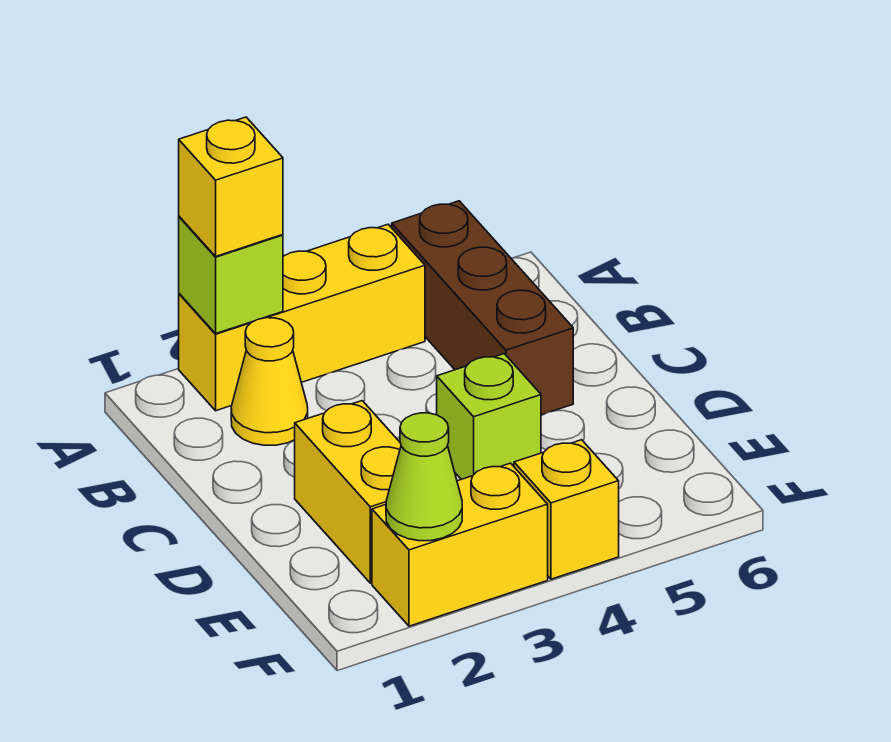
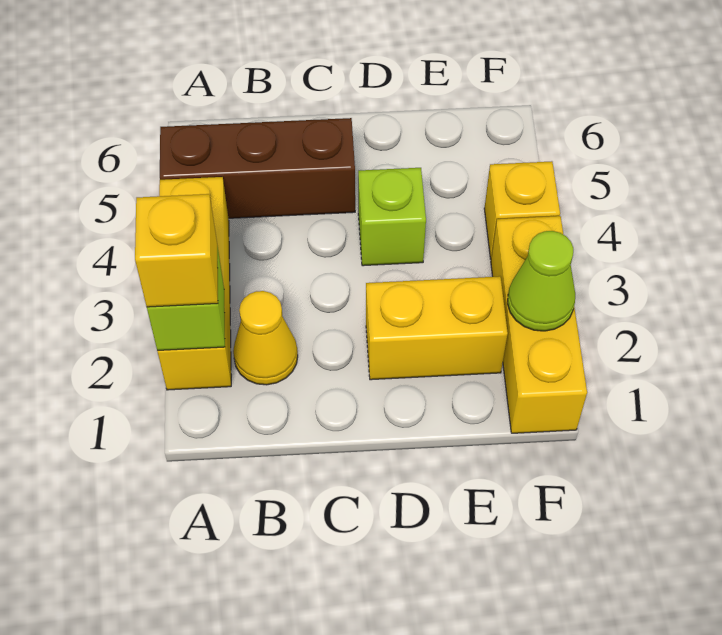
yellow 1x2 brick [372,463,548,626] -> yellow 1x3 brick [491,216,587,433]

